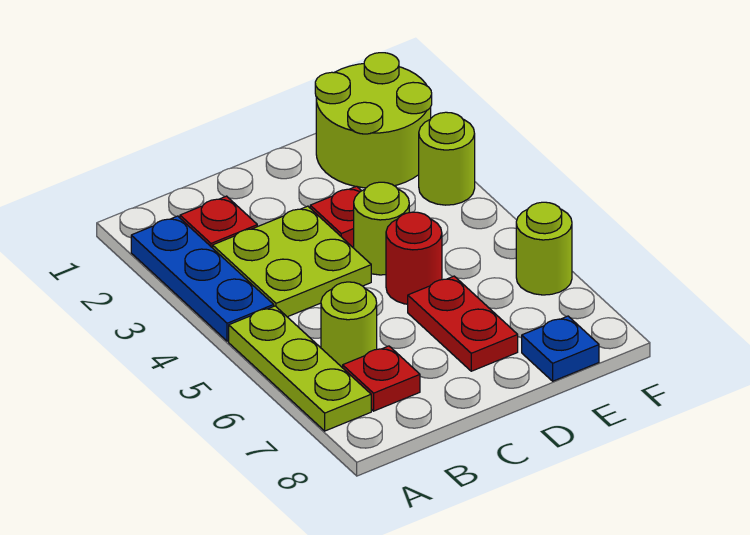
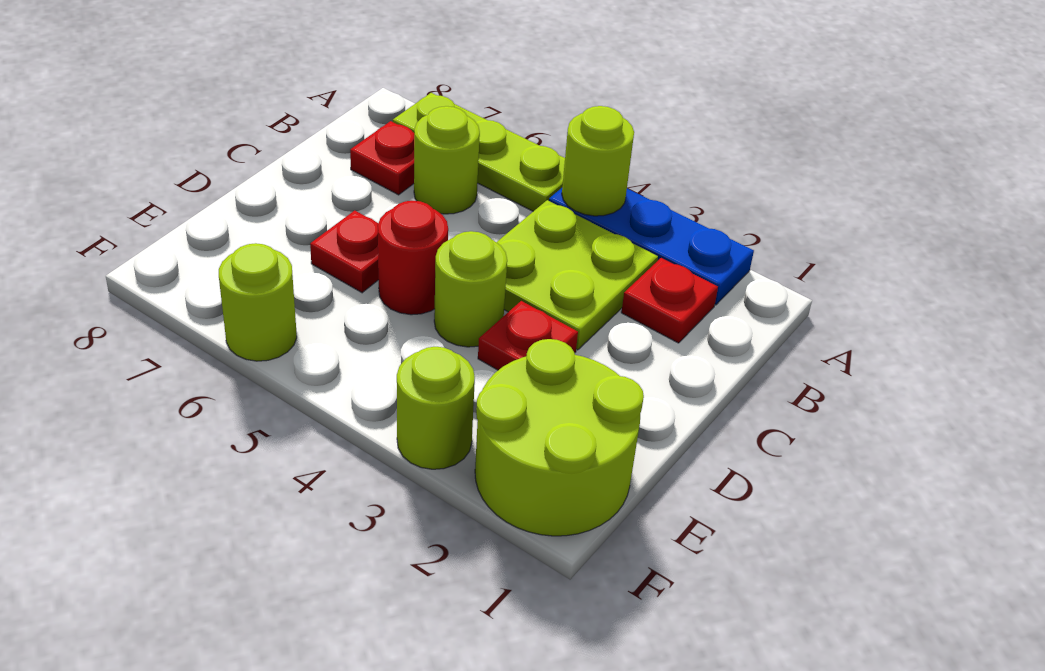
none -> lime 1x1 round brick [562,106,634,216]
red 1x2 plate [408,276,518,371] -> red 1x1 plate [310,211,379,293]
blue 1x1 plate [522,316,599,381] -> none

